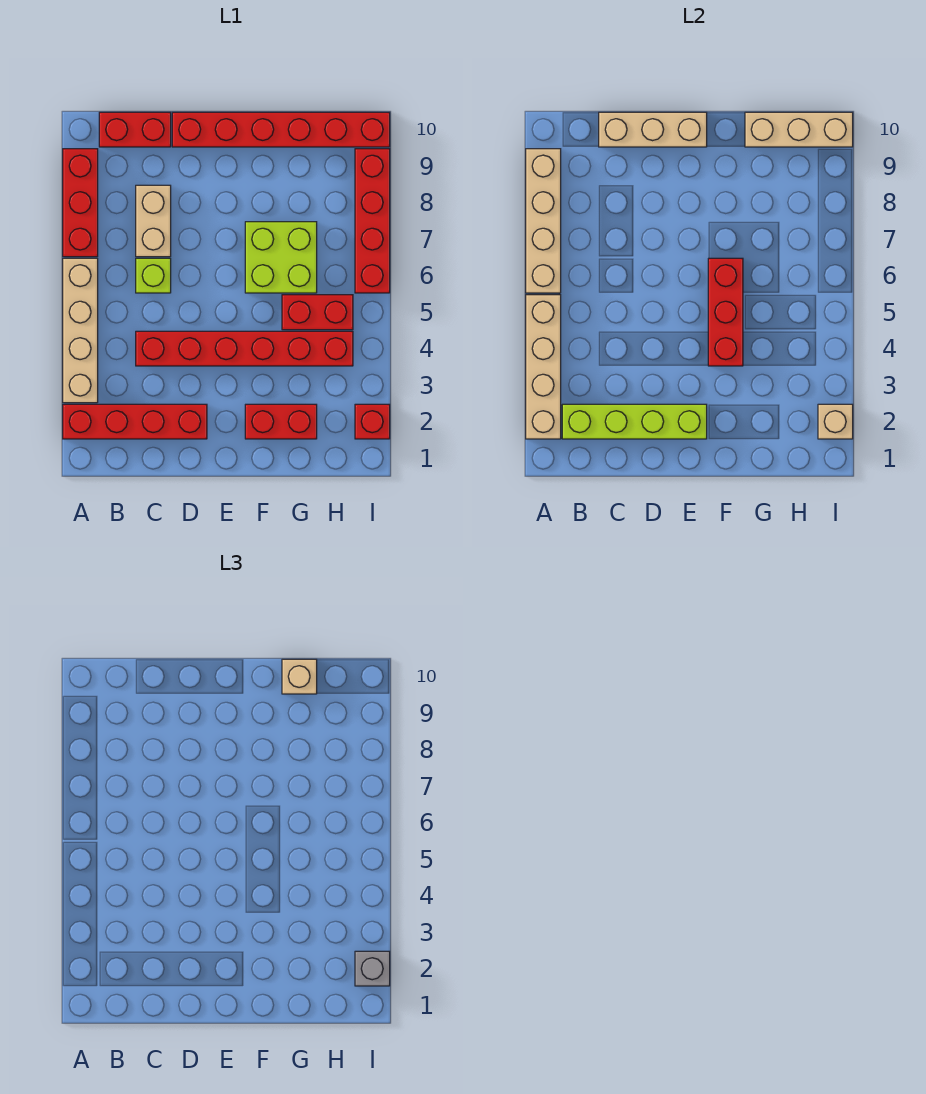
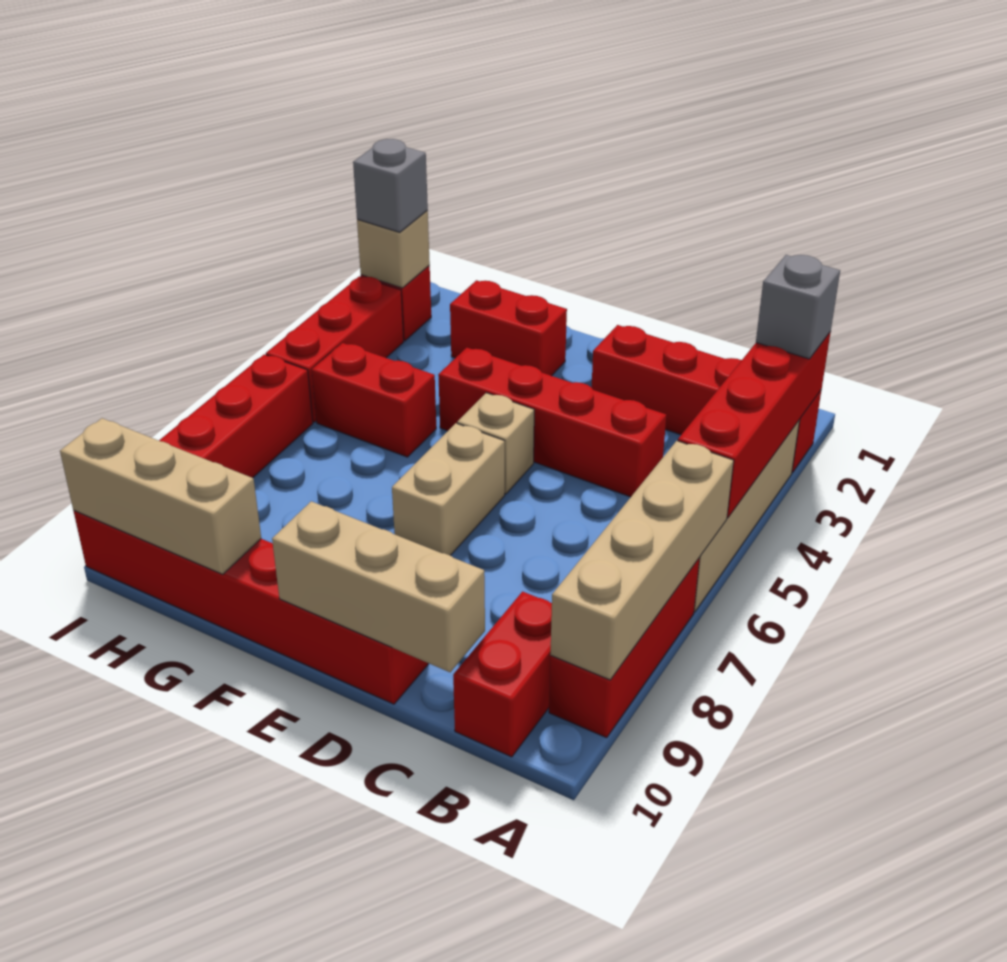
tan 1x4 brick [526,295,561,439] -> red 1x4 brick [678,332,831,518]
none -> grey 1x1 brick [756,255,840,359]
lime 1x4 brick [562,404,707,439] -> none
red 1x2 brick [99,112,171,147] -> red 1x2 brick turned to [453,592,552,757]
red 1x6 brick [136,331,353,366] -> red 1x4 brick [438,348,666,497]
lime 1x1 brick [136,258,171,293] -> none
tan 1x2 brick [136,185,171,257] -> tan 1x2 brick moved to [392,423,505,556]
red 1x3 brick [708,258,743,366] -> red 1x3 brick moved to [266,276,404,422]
lime 2x2 brick [245,222,317,293] -> none
tan 1x1 brick [282,659,317,694] -> tan 1x1 brick moved to [457,393,534,494]

